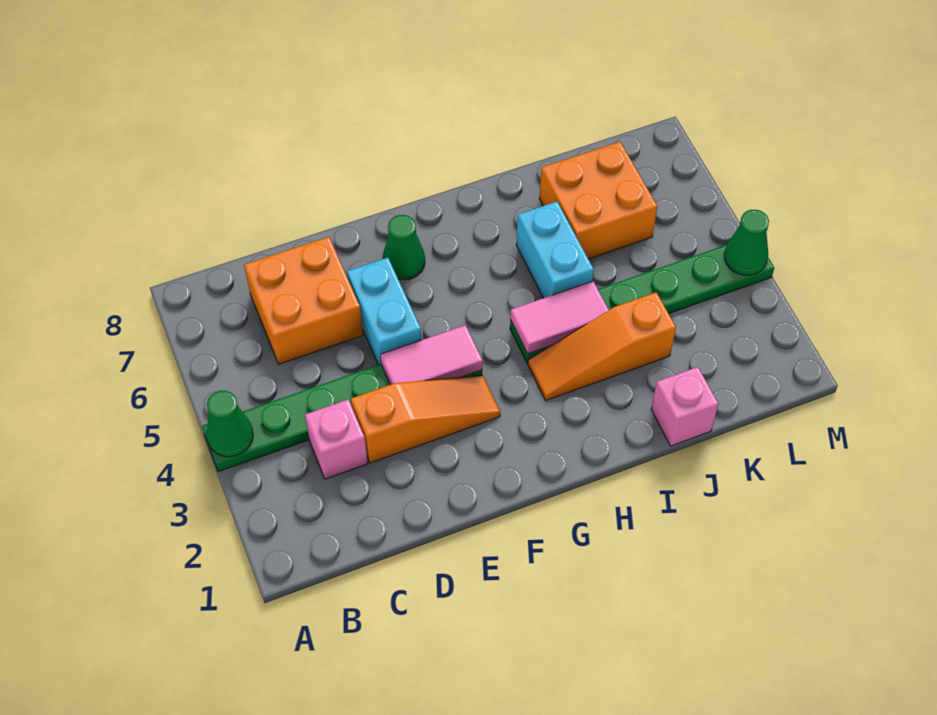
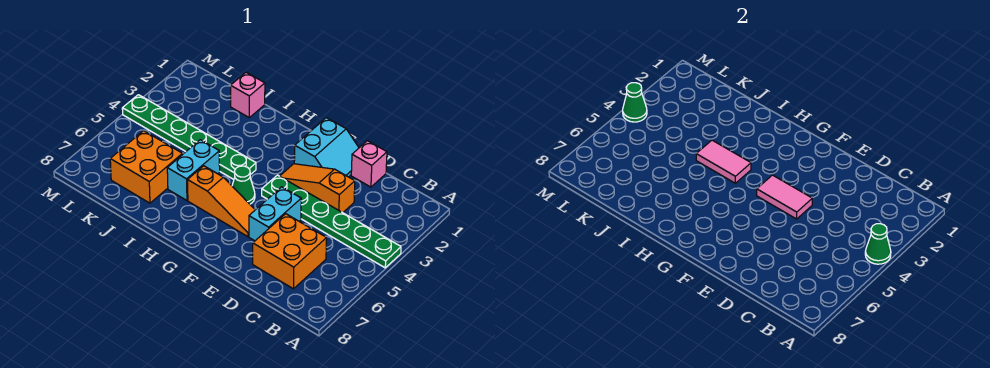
pink 1x1 brick [305,399,368,479] -> pink 1x1 brick moved to [351,141,387,187]
none -> cyan 2x2 slope [294,118,359,177]
green 1x1 cone [383,215,425,280] -> green 1x1 cone moved to [232,166,255,204]
orange 1x3 slope [528,292,676,400] -> orange 1x3 slope moved to [188,166,255,237]

